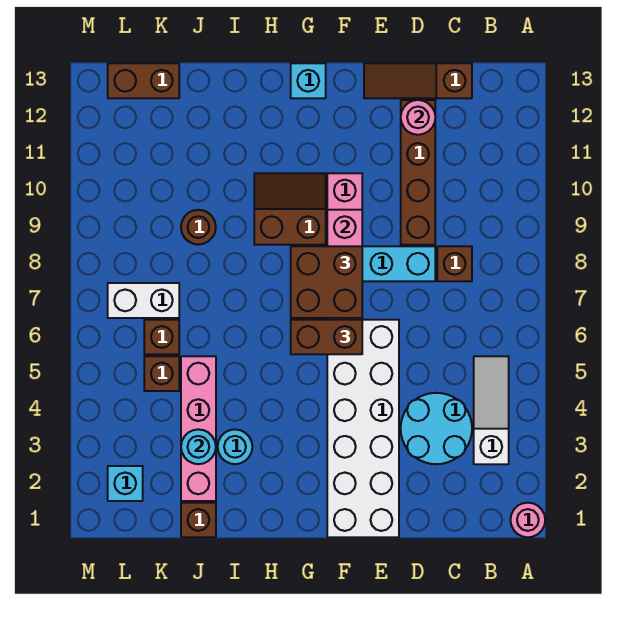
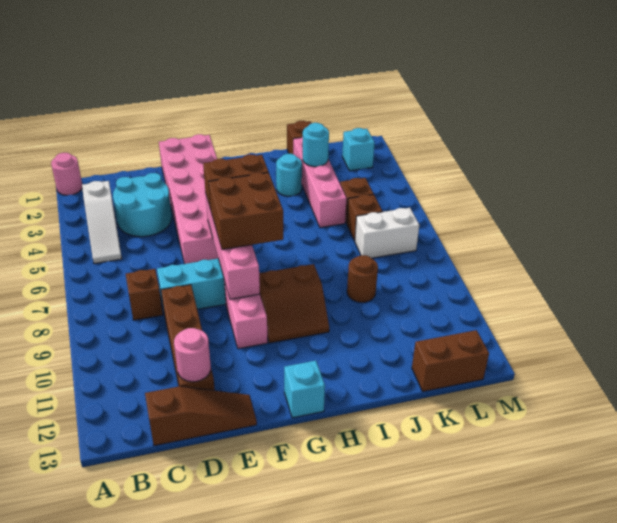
white 2x6 brick [327,320,399,537] -> pink 2x6 brick [159,134,218,264]

